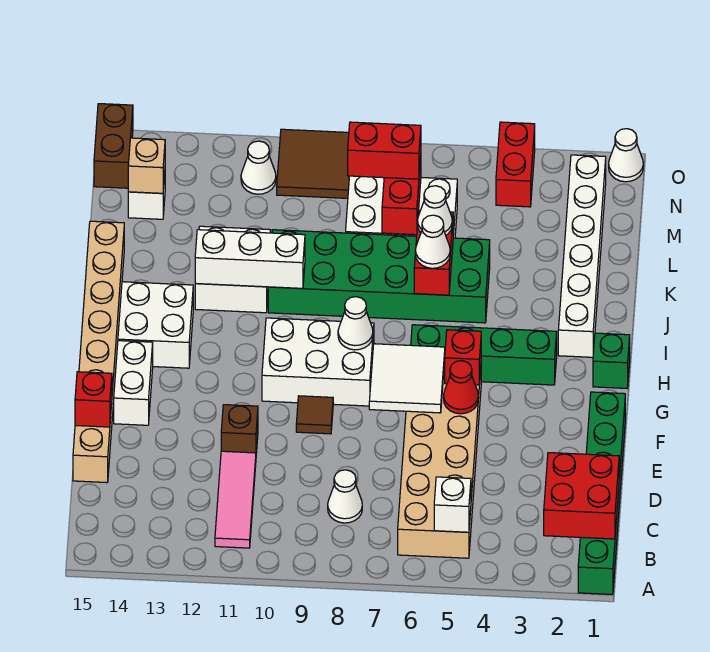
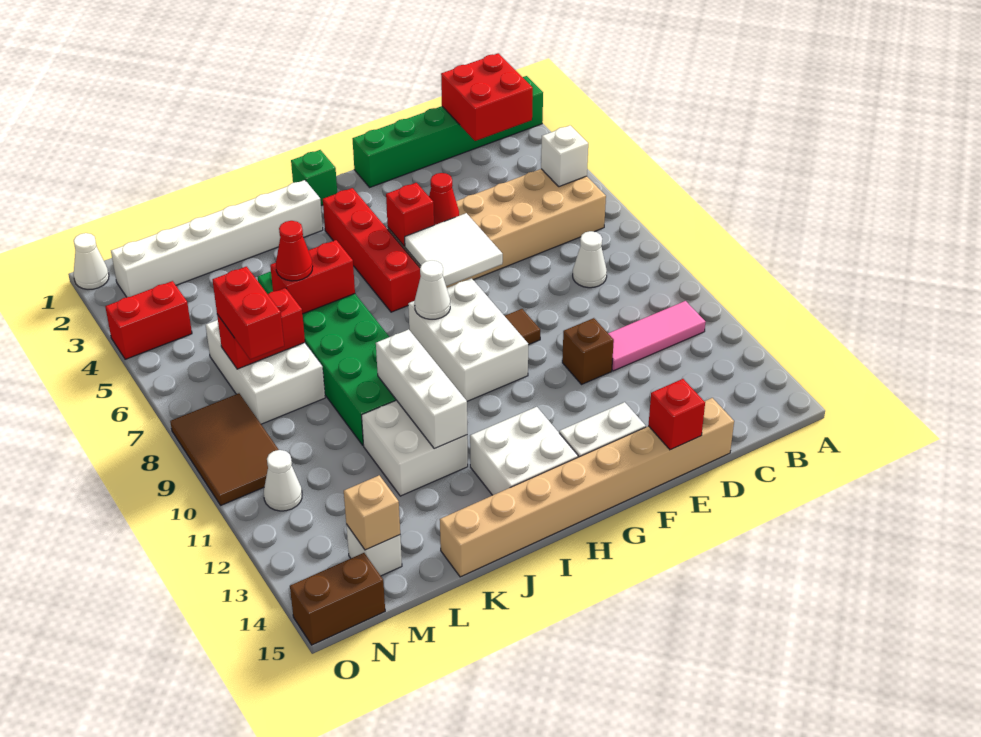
green 1x4 brick [411,325,557,385] -> red 1x4 brick [323,188,421,312]
white 1x1 cone [415,215,450,268] -> none
white 1x1 cone [418,186,452,235] -> red 1x1 cone [276,221,313,281]

